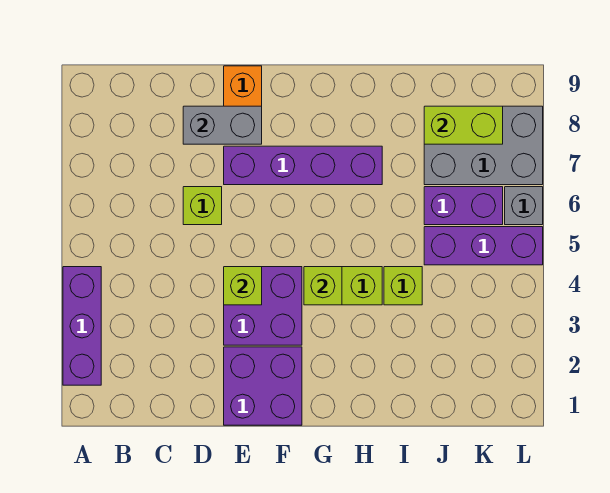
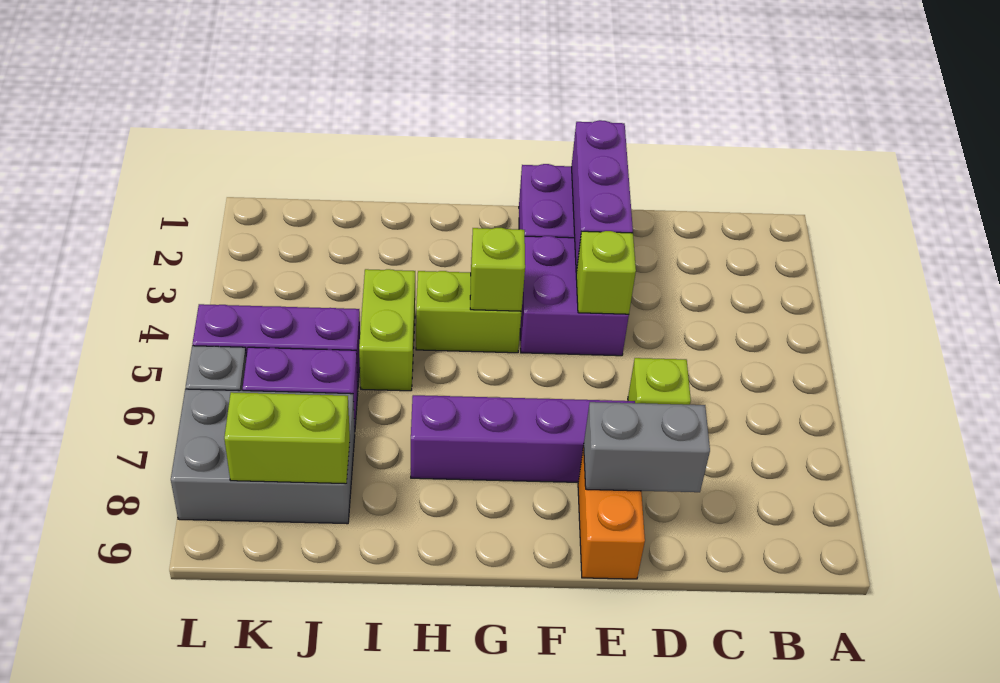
purple 1x3 brick [63,267,101,385] -> purple 1x3 brick moved to [572,120,633,273]
lime 1x1 brick [384,267,422,305] -> lime 1x2 brick [359,269,415,391]

